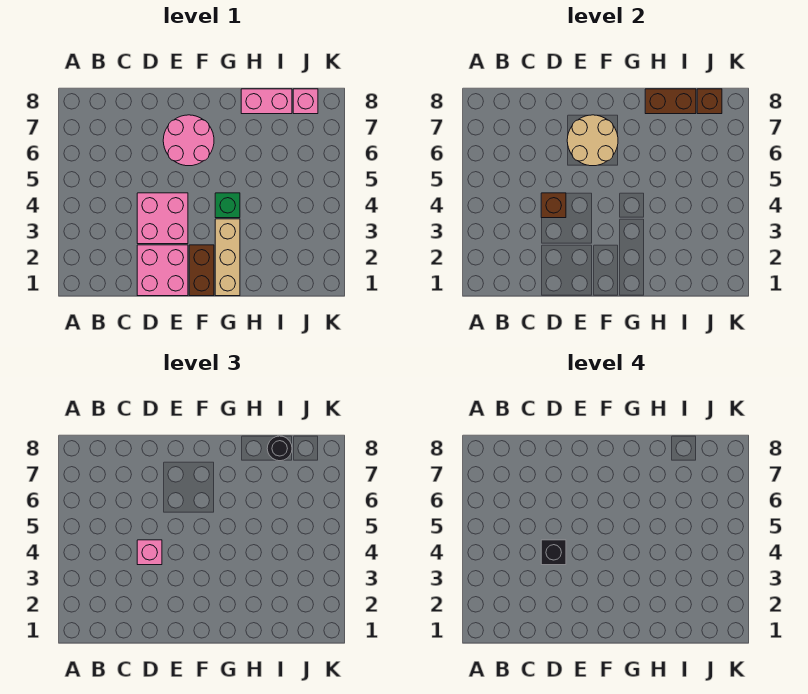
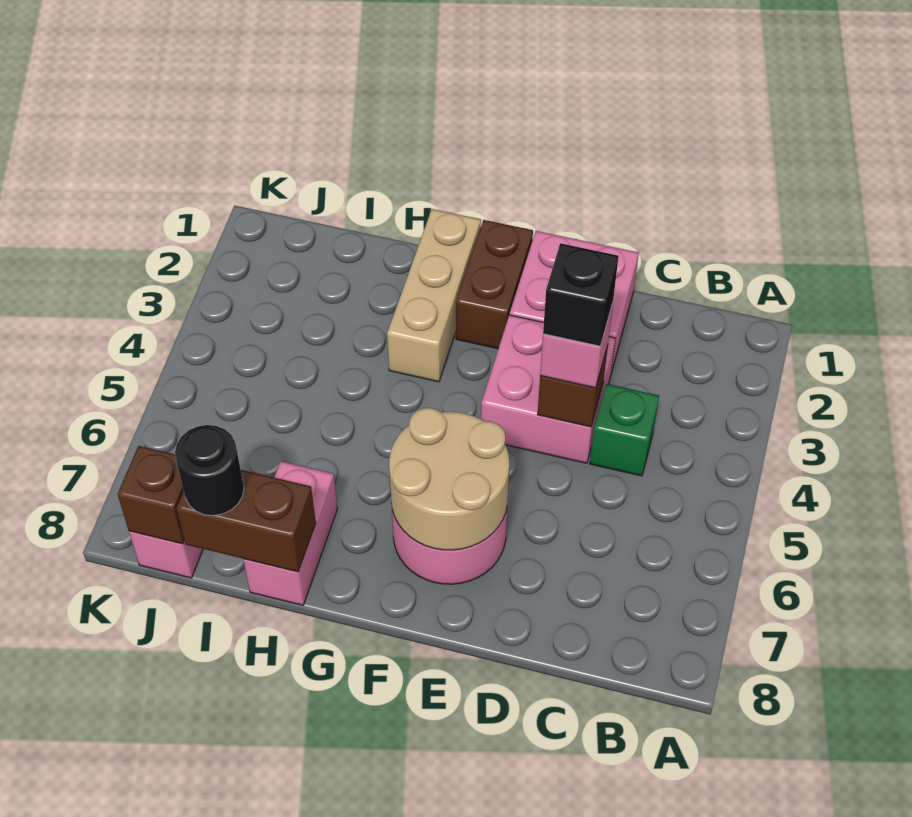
green 1x1 brick [215,193,240,218] -> green 1x1 brick moved to [590,384,659,476]
pink 1x2 brick [241,89,292,114] -> pink 1x2 brick turned to [243,461,338,605]

